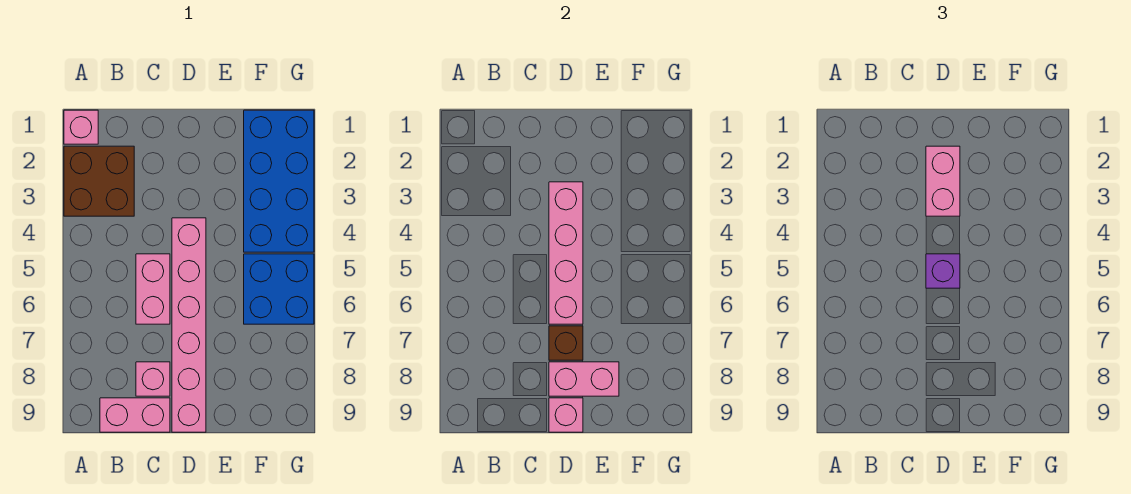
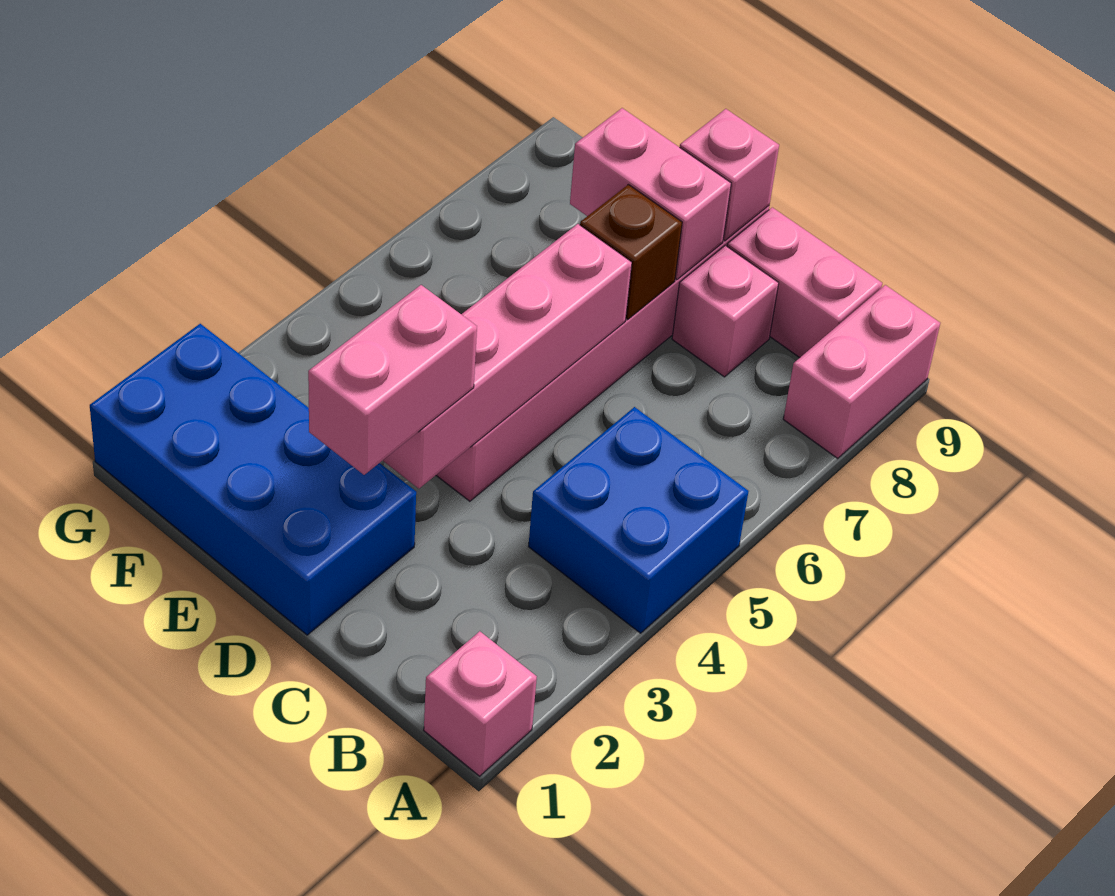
brown 2x2 brick [64,146,134,216] -> none
pink 1x2 brick [136,254,170,324] -> pink 1x2 brick moved to [783,285,940,458]
purple 1x1 brick [926,254,960,288] -> none
blue 2x4 brick [244,110,314,252] -> blue 2x4 brick turned to [90,324,416,635]
blue 2x2 brick [244,254,314,324] -> blue 2x2 brick moved to [528,407,749,633]

